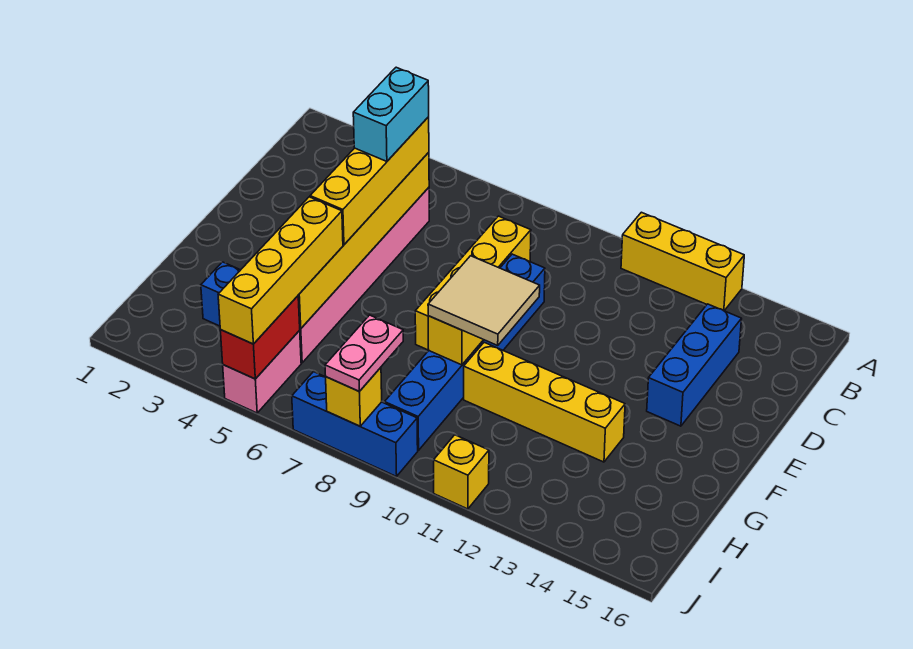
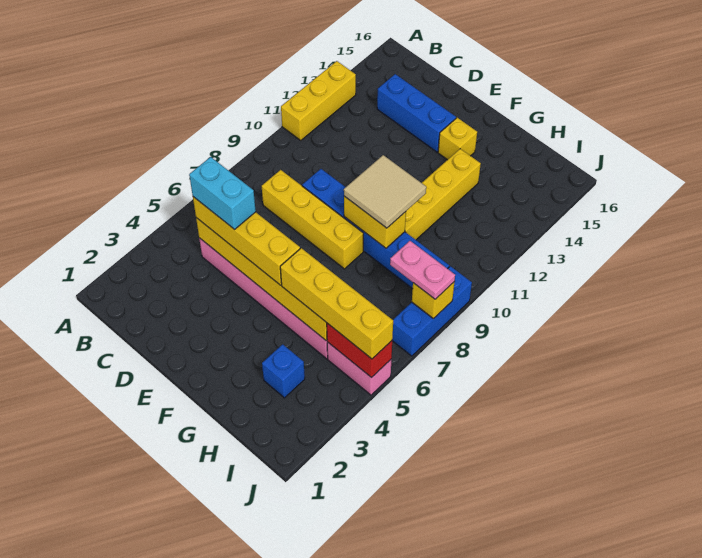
yellow 1x1 brick [434,435,489,509] -> yellow 1x1 brick moved to [438,118,477,160]

